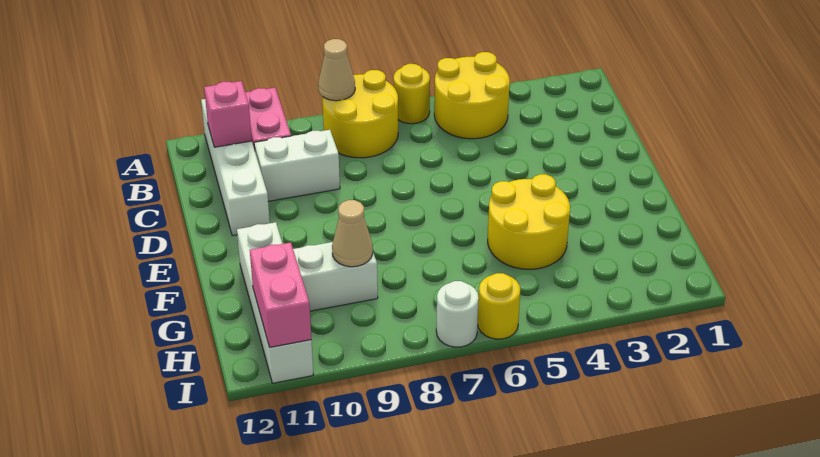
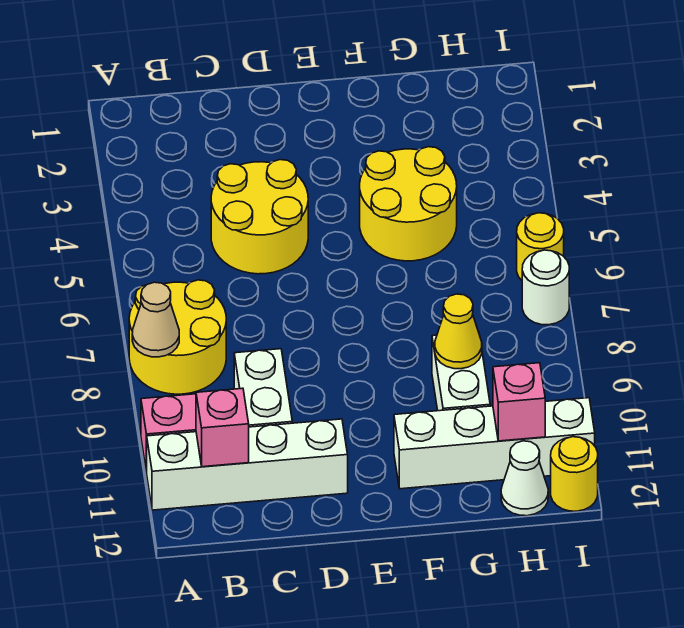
yellow 2x2 round brick [434,52,510,139] -> yellow 2x2 round brick moved to [211,160,308,274]
yellow 1x1 round brick [393,64,430,124] -> yellow 1x1 round brick moved to [551,437,598,511]
tan 1x1 cone [332,200,373,267] -> yellow 1x1 cone [435,294,482,369]
pink 1x2 brick [250,243,311,347] -> pink 1x1 brick [493,363,545,441]
none -> white 1x1 cone [501,441,548,516]

